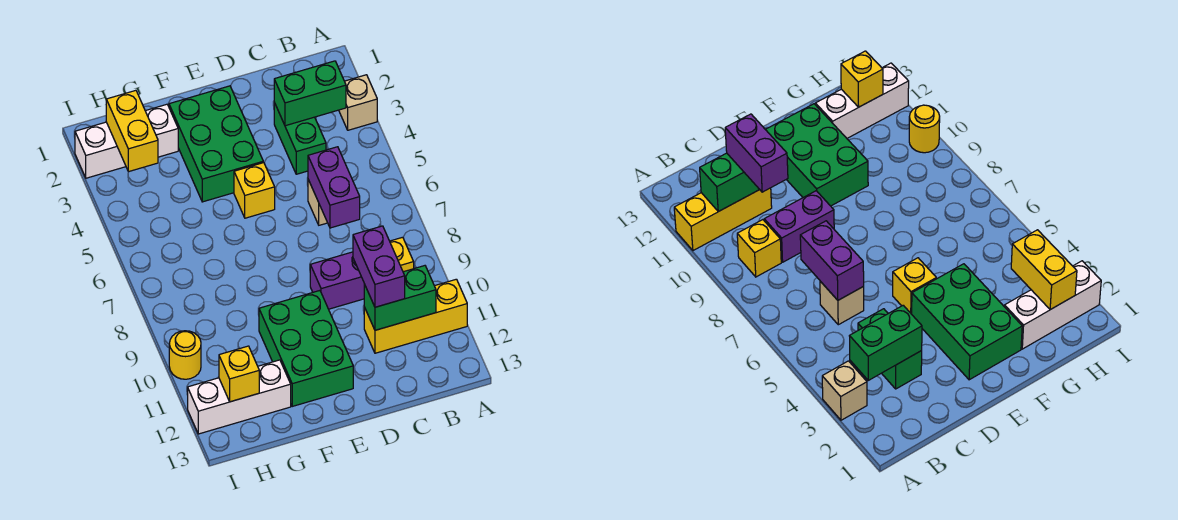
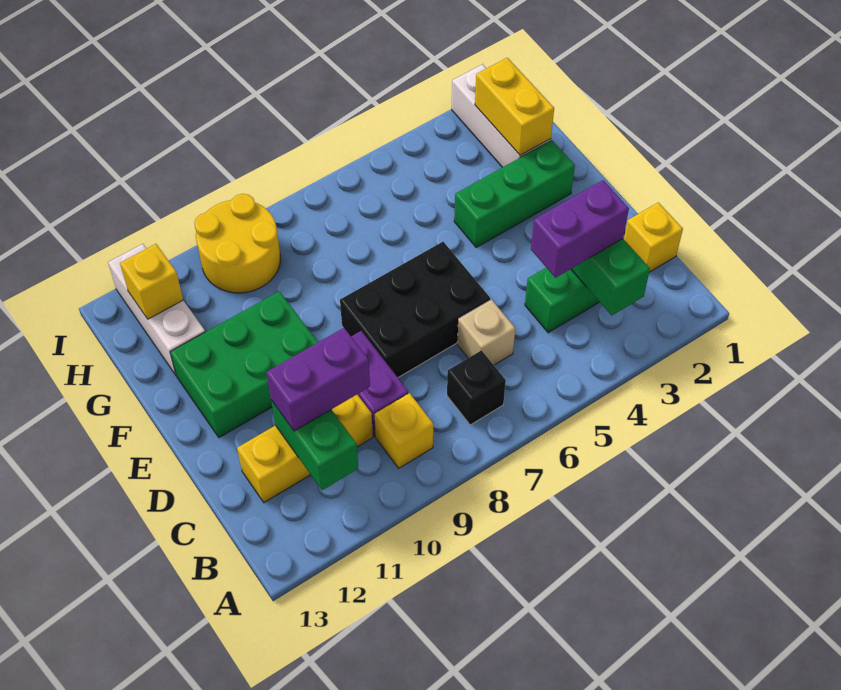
tan 1x1 brick [339,75,377,130] -> none
yellow 1x3 brick [364,279,467,353] -> yellow 1x3 brick turned to [237,395,373,502]
none -> black 1x1 brick [447,350,506,425]
purple 1x2 brick [308,147,360,228] -> purple 1x2 brick moved to [531,180,629,278]
none -> black 2x3 brick [340,242,490,377]
green 2x3 brick [169,86,263,202] -> green 1x3 brick [454,140,575,247]
yellow 1x1 brick [234,163,275,218] -> yellow 1x1 brick moved to [624,202,683,272]
yellow 1x2 brick [106,90,158,172] -> yellow 1x2 brick turned to [475,58,554,155]
yellow 1x1 round brick [169,331,201,379] -> yellow 2x2 round brick [194,194,280,293]

